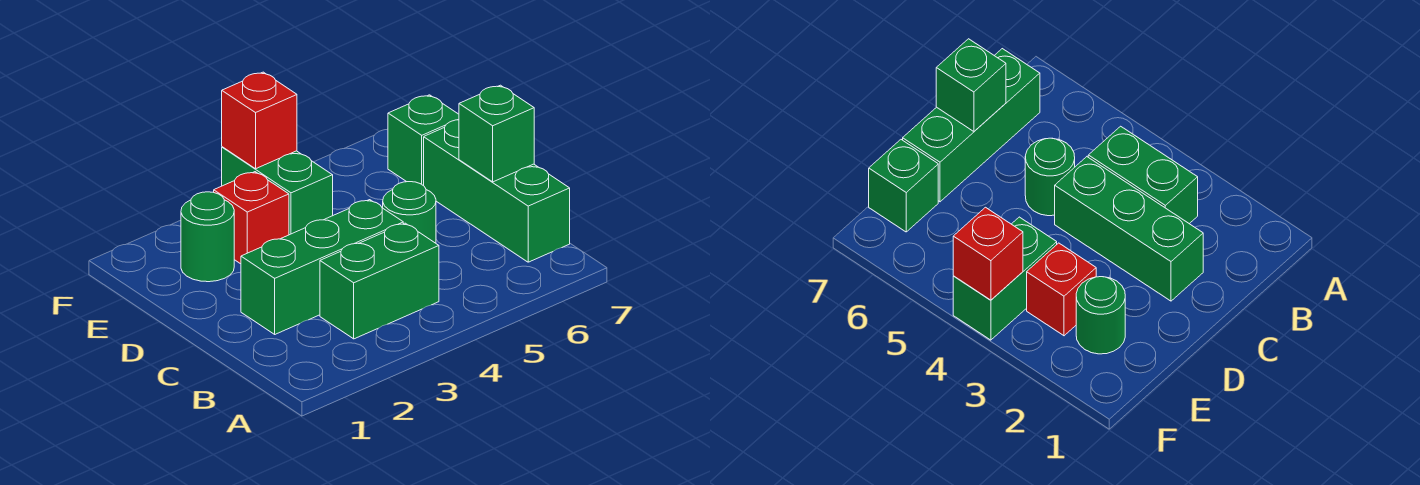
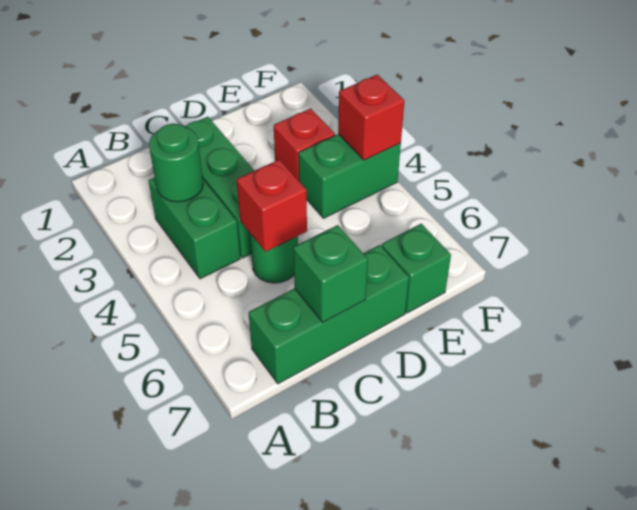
none -> red 1x1 brick [237,159,307,252]
green 1x1 round brick [181,192,234,282] -> green 1x1 round brick moved to [149,124,203,202]

